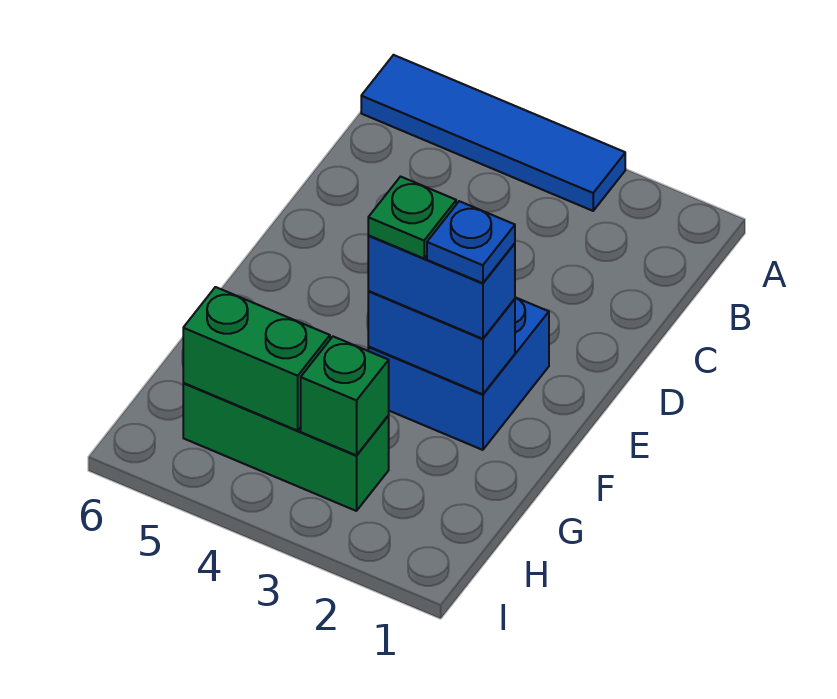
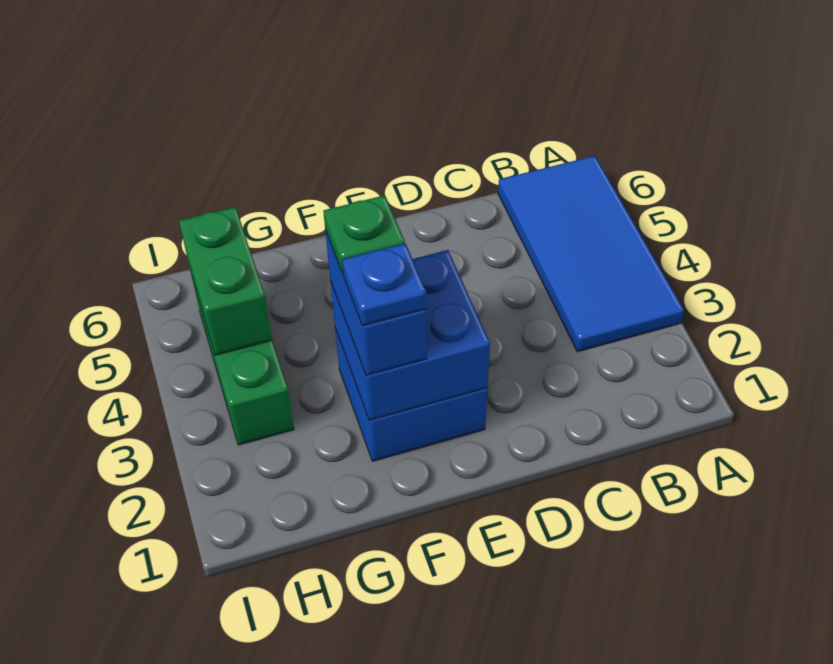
blue 1x4 tile [361,55,625,211] -> blue 2x4 tile [498,156,684,352]
blue 1x2 brick [368,291,515,394] -> blue 2x2 brick [330,250,490,420]
green 1x1 brick [301,337,389,455] -> none

